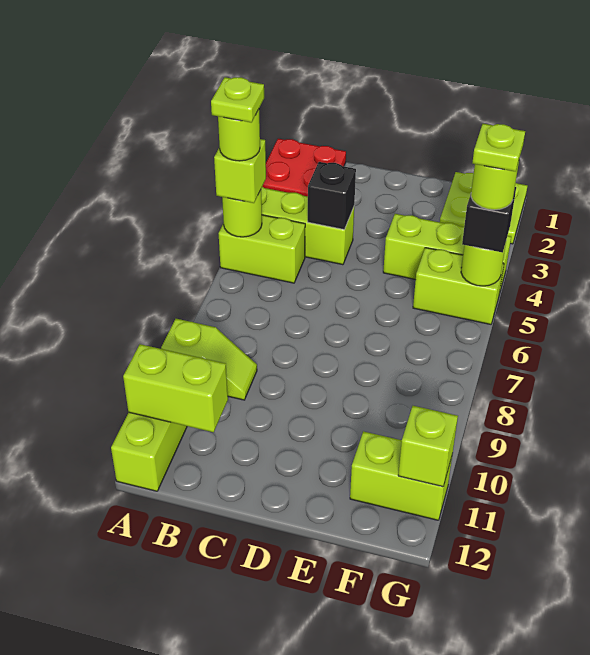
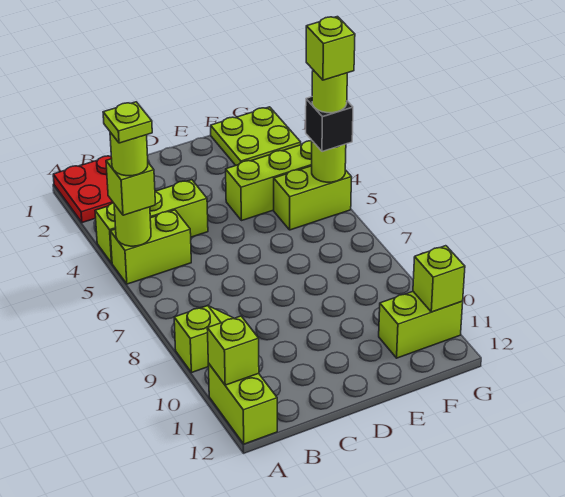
lime 1x2 brick [123,344,228,432] -> lime 1x1 brick [207,316,259,385]
black 1x1 brick [308,162,356,230] -> none
lime 1x1 plate [472,124,525,171] -> lime 1x1 brick [306,17,355,80]

